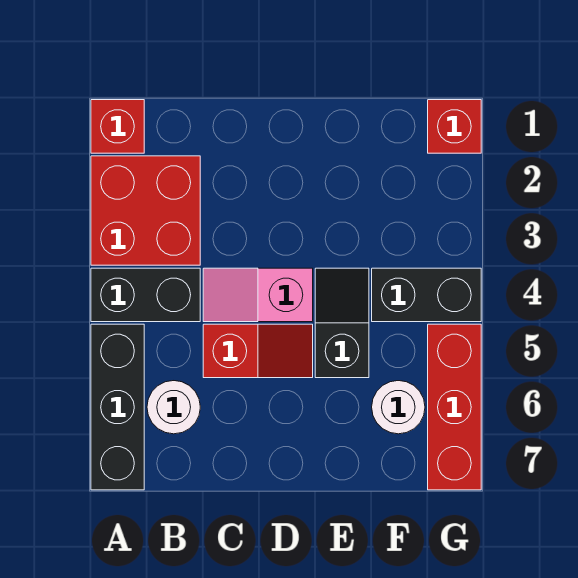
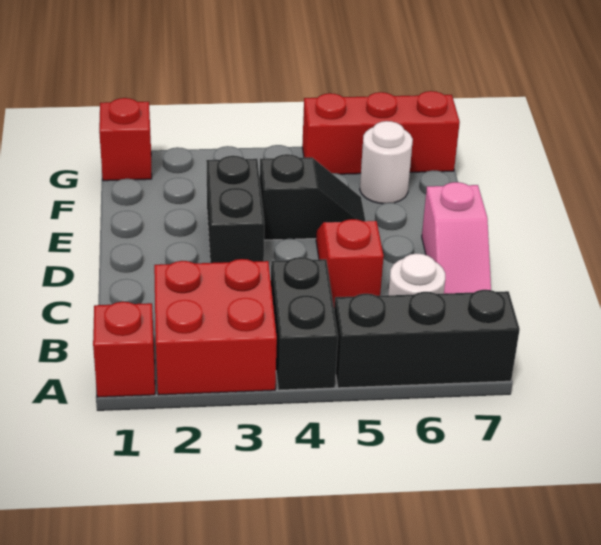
pink 1x2 slope [203,268,313,322] -> pink 1x2 slope moved to [422,182,491,294]
black 1x2 slope [315,268,369,378] -> black 1x2 slope turned to [260,154,365,240]
black 1x2 brick [372,268,481,322] -> black 1x2 brick moved to [206,156,264,263]

